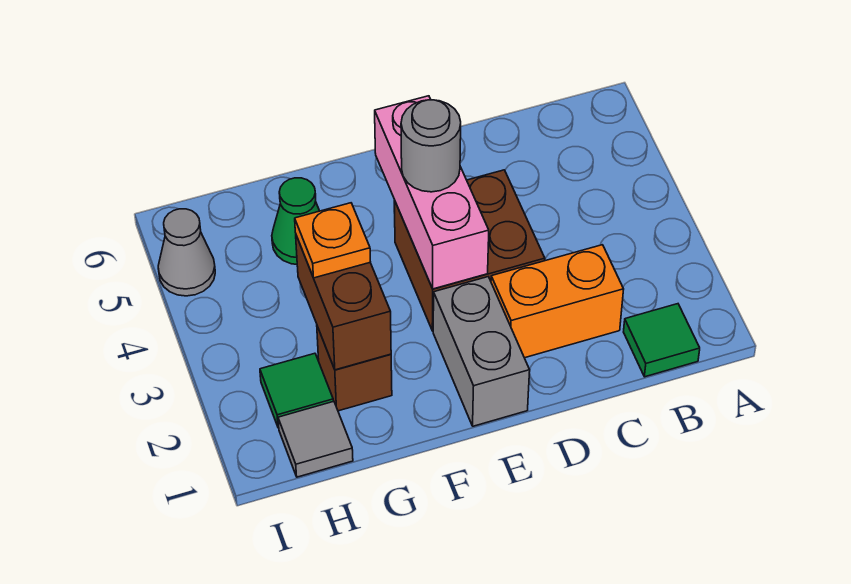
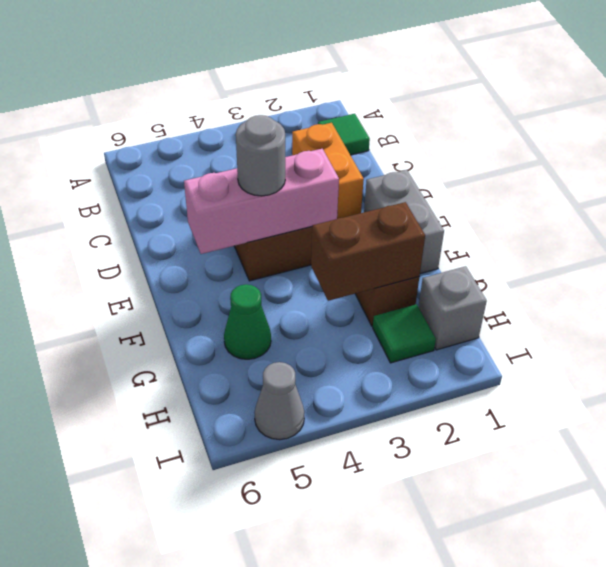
grey 1x2 brick [433,277,530,426] -> grey 1x2 brick turned to [364,170,444,274]
orange 1x1 plate [295,203,370,278] -> none
grey 1x1 tile [278,401,353,477] -> grey 1x1 brick [418,266,487,350]

